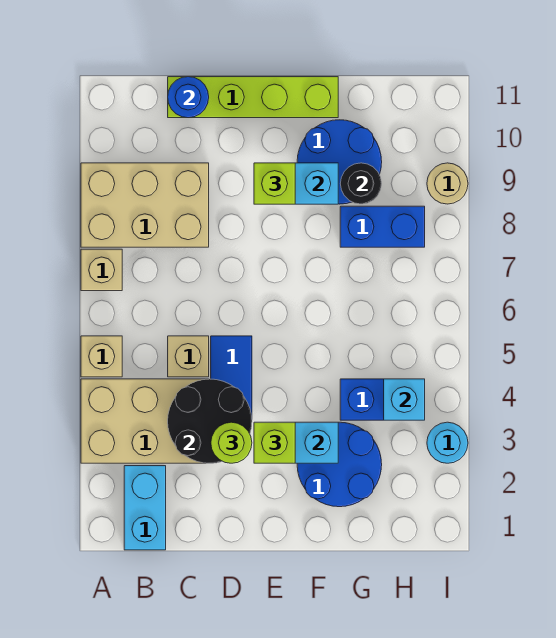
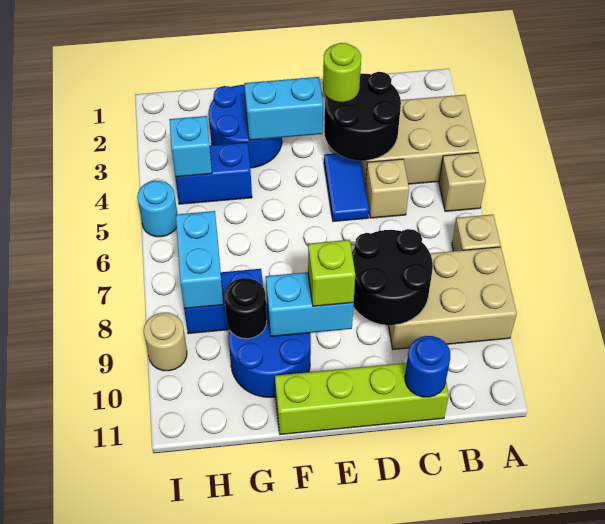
cyan 1x2 brick [124,466,166,550] -> cyan 1x2 brick moved to [176,211,223,309]
none -> black 2x2 round brick [352,229,433,325]
lime 1x1 brick [254,422,295,463] -> none
cyan 1x1 round brick [427,422,468,463] -> cyan 1x1 round brick moved to [137,180,177,237]

